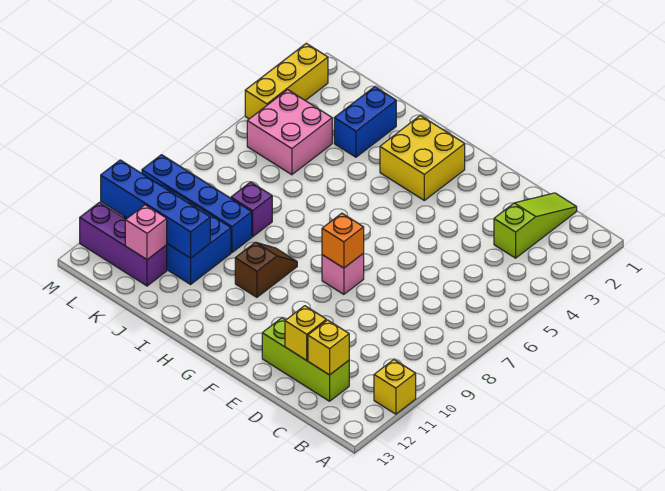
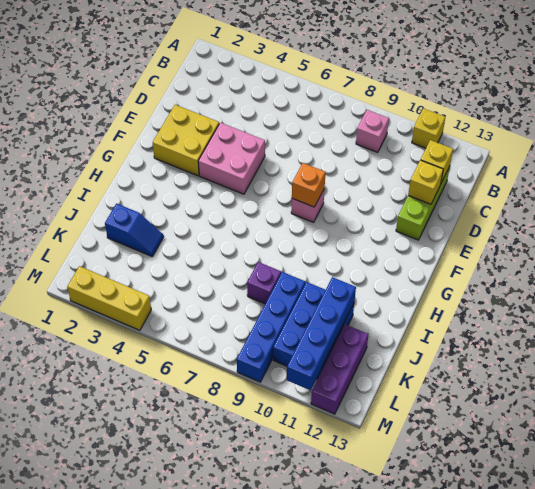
lime 1x3 slope [494,193,577,258] -> none
yellow 2x2 brick [380,116,465,200] -> yellow 2x2 brick moved to [153,105,219,176]
brown 1x2 slope [235,242,297,297] -> none
blue 1x2 brick [334,87,396,157] -> blue 1x2 slope [105,204,164,256]
pink 2x2 brick [247,90,332,175] -> pink 2x2 brick moved to [198,123,265,194]
pink 1x1 brick [125,205,167,260] -> pink 1x1 brick moved to [356,110,389,152]

